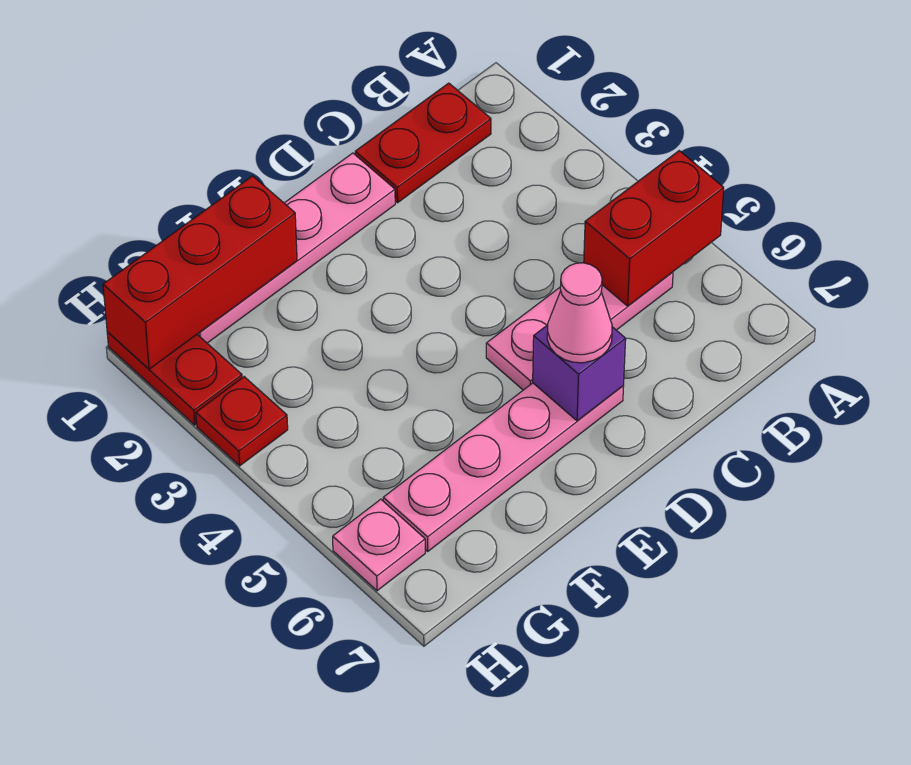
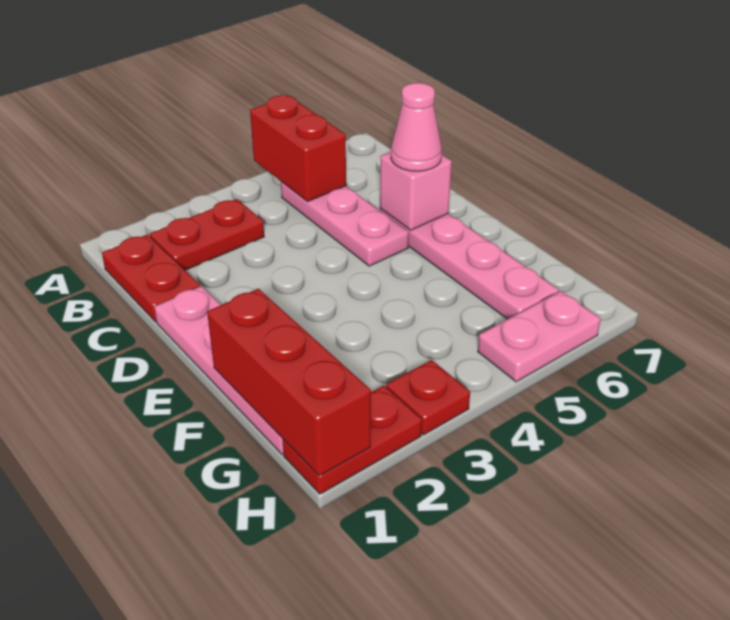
none -> red 1x2 plate [150,199,264,270]
purple 1x1 brick [533,325,626,421] -> pink 1x1 brick [380,152,452,230]
pink 1x1 plate [333,499,425,591] -> pink 1x2 plate [478,291,601,382]

